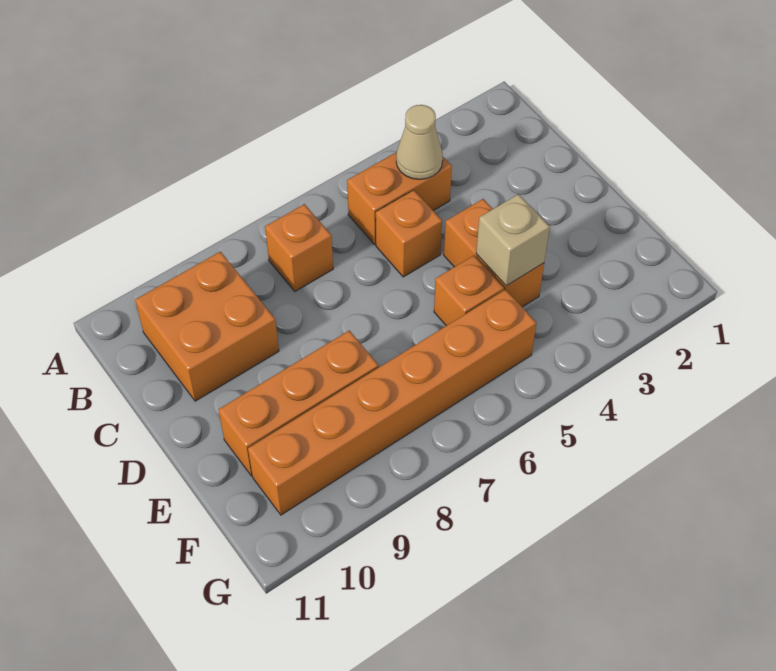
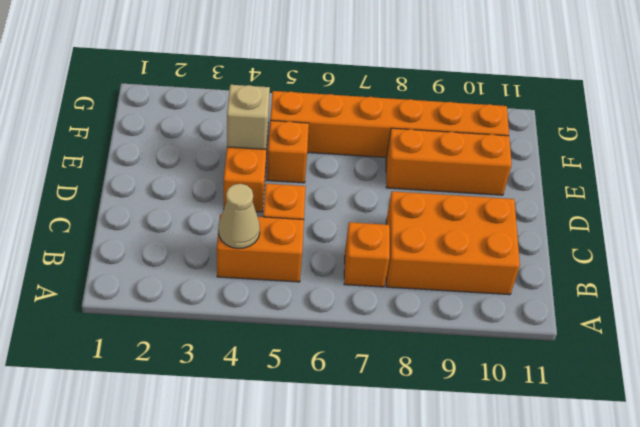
orange 2x2 brick [135,252,279,401] -> orange 2x3 brick [386,191,520,295]

